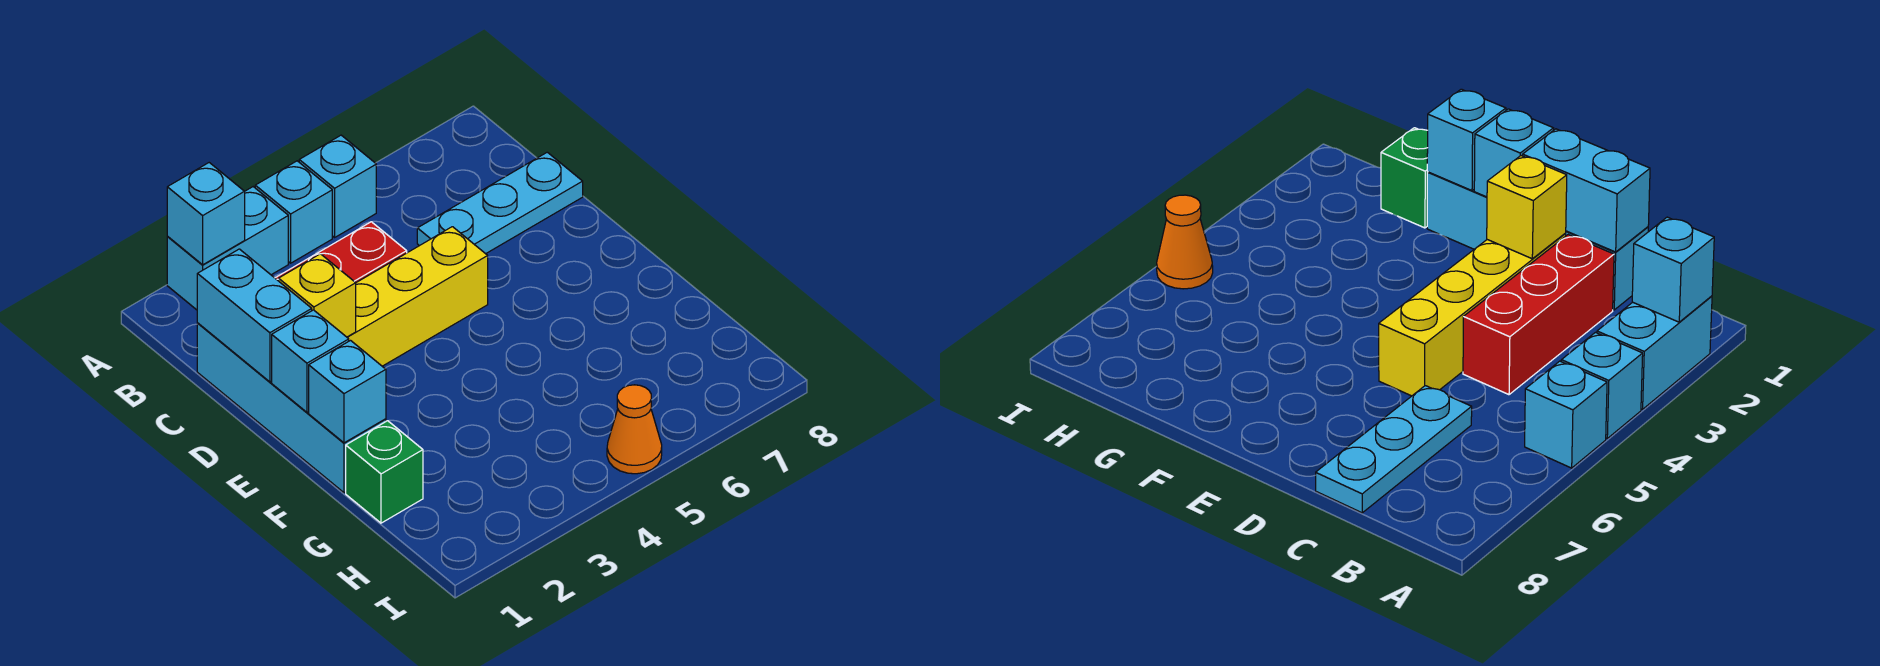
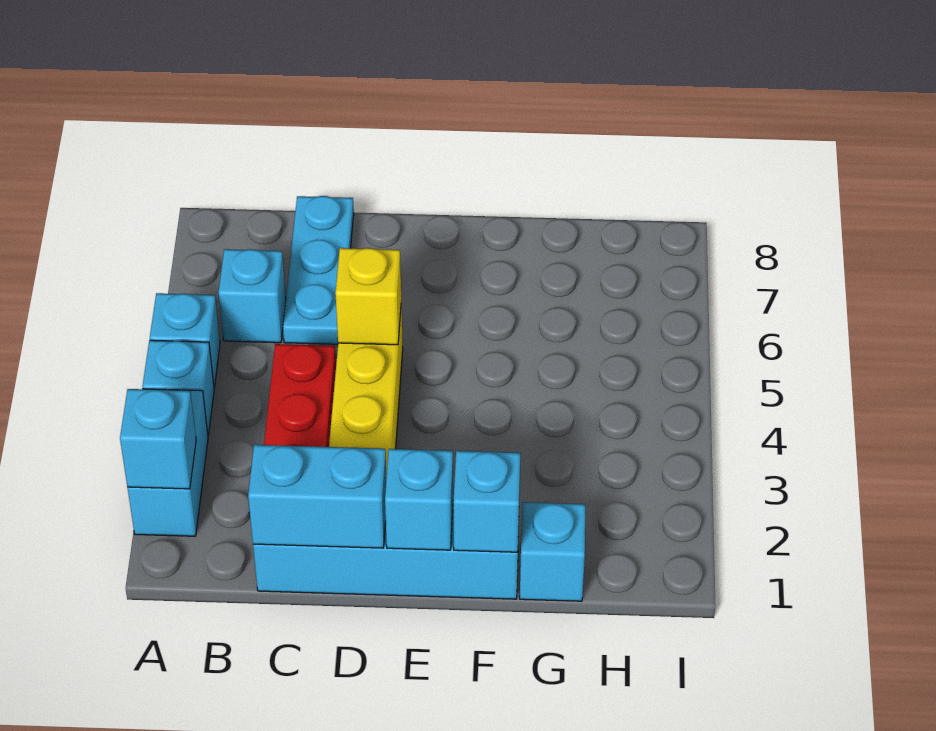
none -> cyan 1x1 brick [218,249,286,343]
yellow 1x1 brick [279,254,356,337] -> yellow 1x1 brick moved to [335,248,401,345]
green 1x1 brick [346,421,423,523] -> cyan 1x1 brick [520,502,585,601]
orange 1x1 cone [607,385,662,474] -> none

